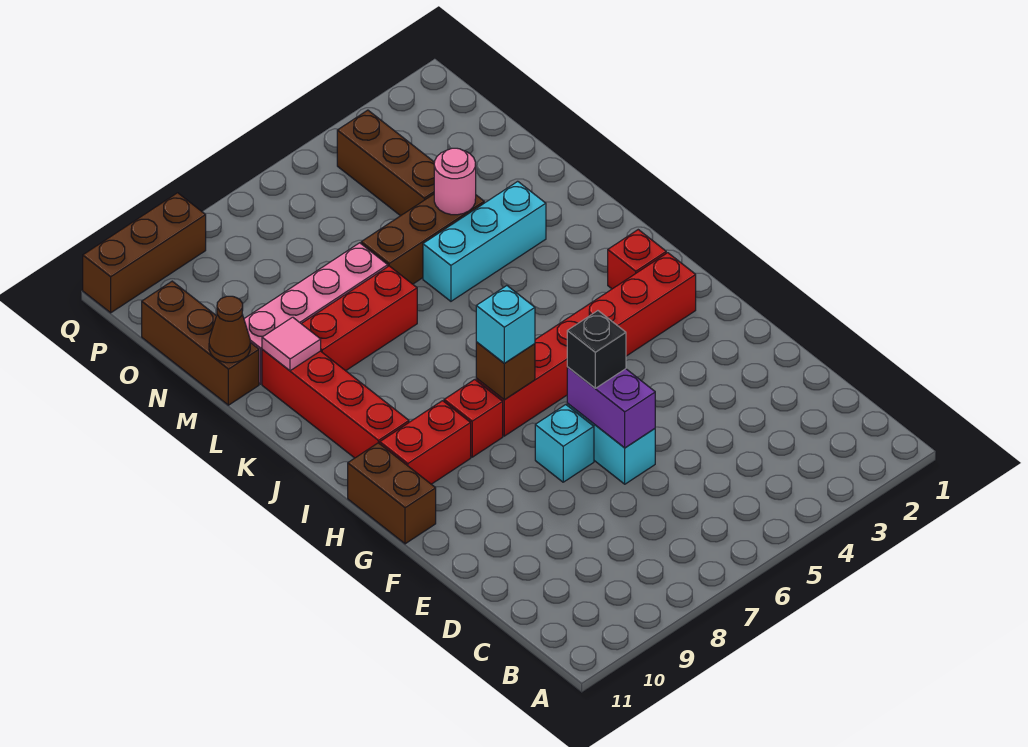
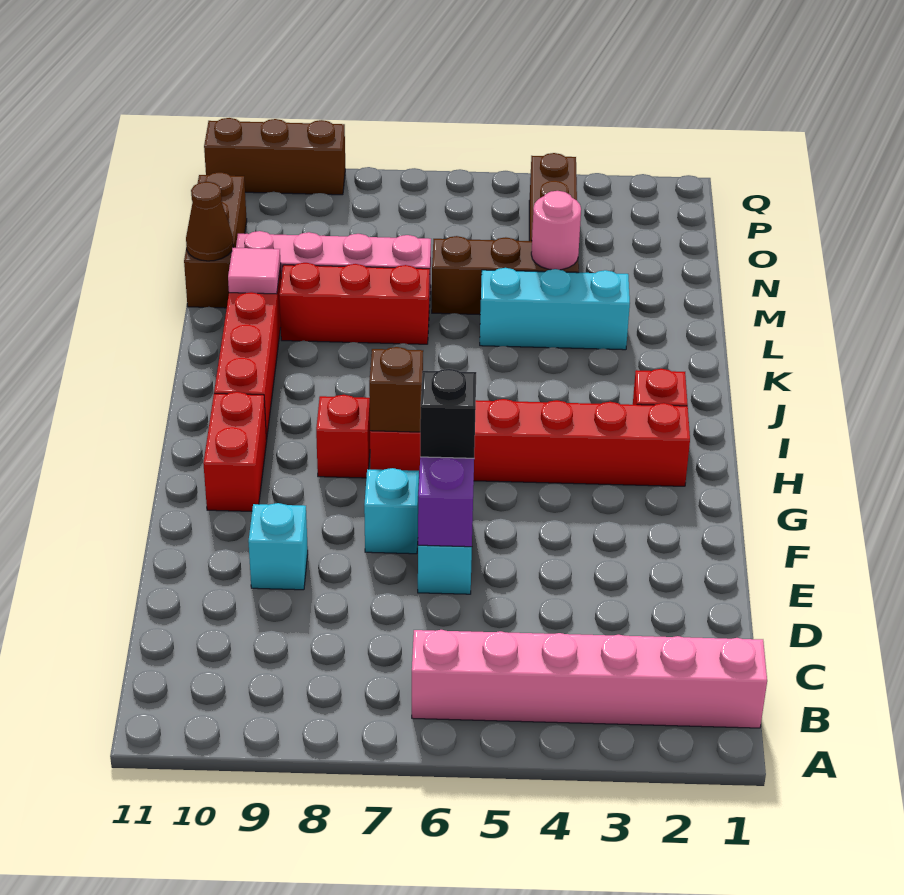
none -> pink 1x6 brick [412,630,767,728]
brown 1x2 brick [348,443,436,544] -> none
cyan 1x1 brick [476,286,535,363] -> cyan 1x1 brick moved to [248,503,308,590]
red 1x2 brick [380,401,471,484] -> red 1x2 brick turned to [203,392,267,511]

